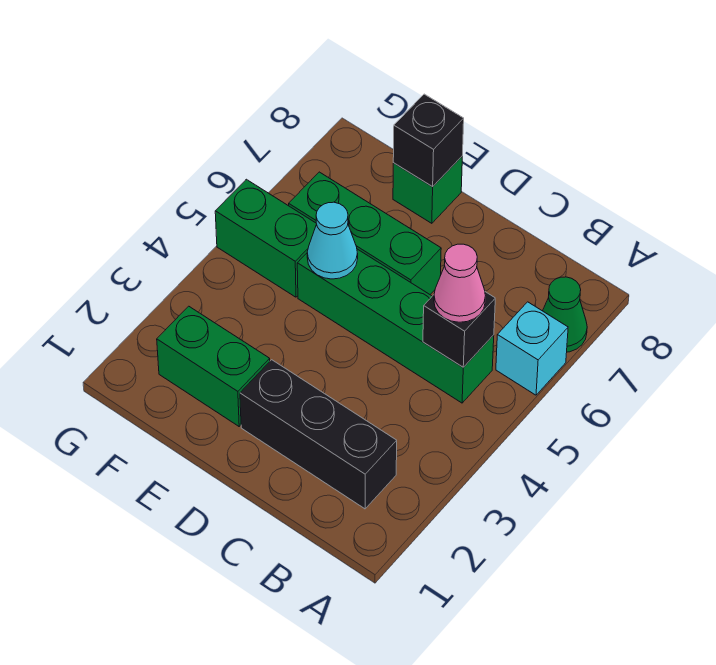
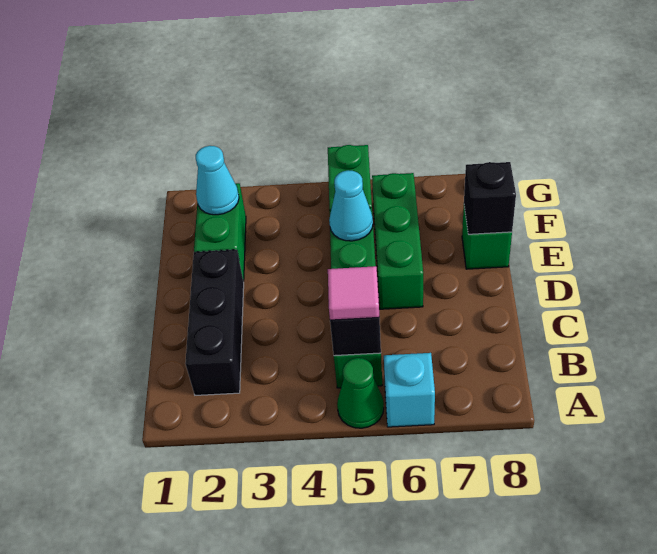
green 1x1 cone [543,277,587,352] -> green 1x1 cone moved to [337,358,384,428]
pink 1x1 cone [434,244,485,322] -> pink 1x1 tile [328,266,379,320]
none -> cyan 1x1 cone [196,146,239,215]

